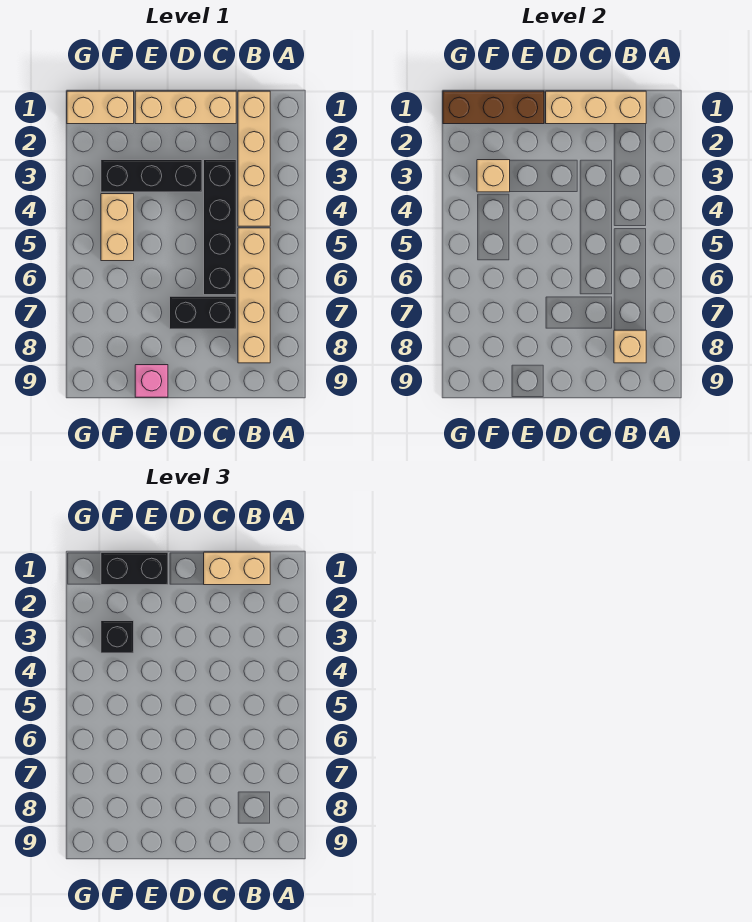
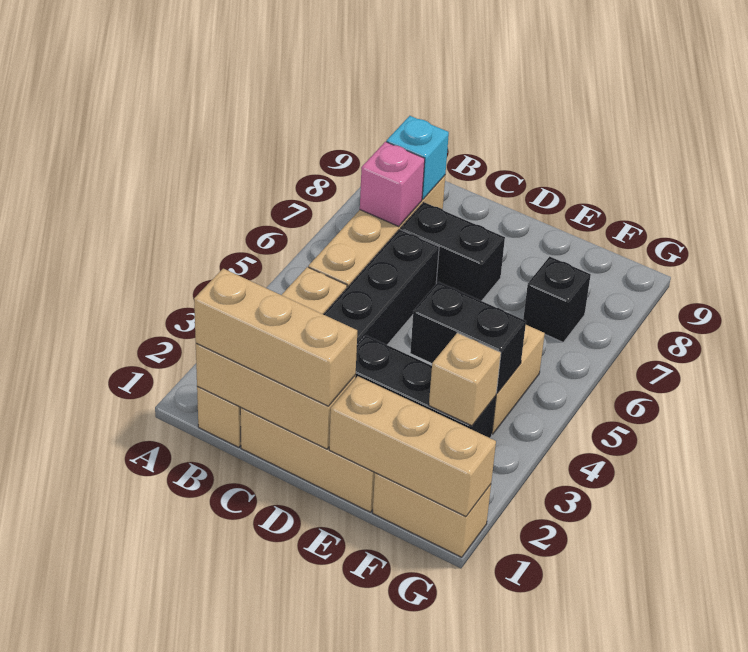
tan 1x2 brick [204,552,270,585] -> tan 1x3 brick [194,269,357,406]
tan 1x1 brick [614,330,646,363] -> cyan 1x1 brick [386,116,449,199]
brown 1x3 brick [443,91,544,124] -> tan 1x3 brick [329,376,496,516]
black 1x2 brick [101,552,168,585] -> black 1x2 brick moved to [410,282,526,393]
pink 1x1 brick [135,365,168,397] -> pink 1x1 brick moved to [360,142,425,226]
black 1x1 brick [101,621,134,653] -> black 1x1 brick moved to [523,257,591,342]

